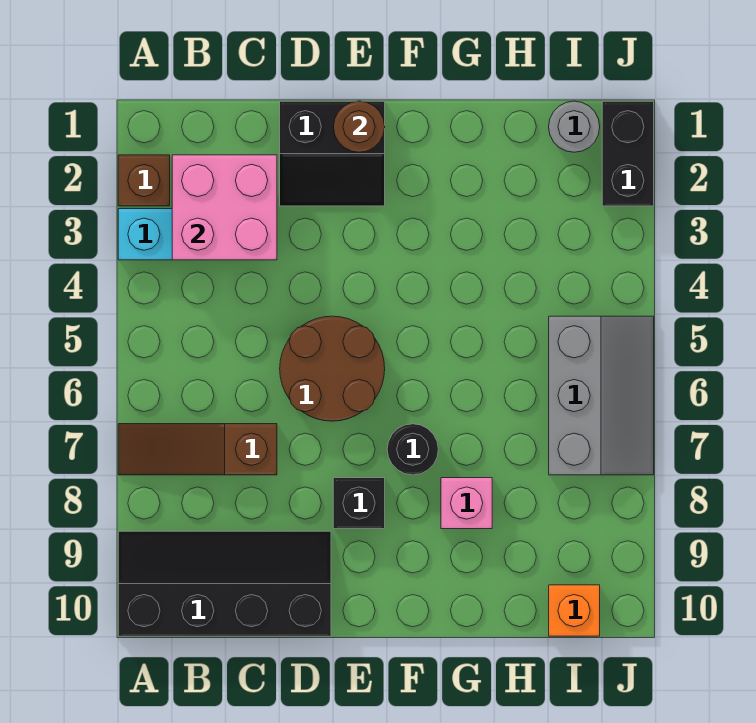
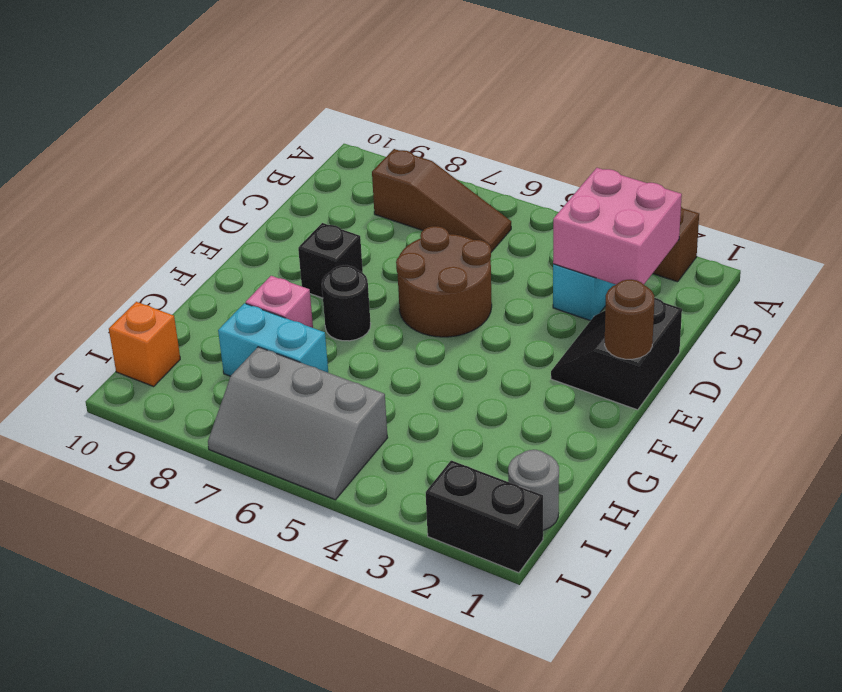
brown 1x3 slope [118,424,277,475] -> brown 1x3 slope turned to [372,149,511,252]
black 2x4 slope [118,531,331,636] -> none
none -> cyan 1x2 brick [218,303,328,376]

